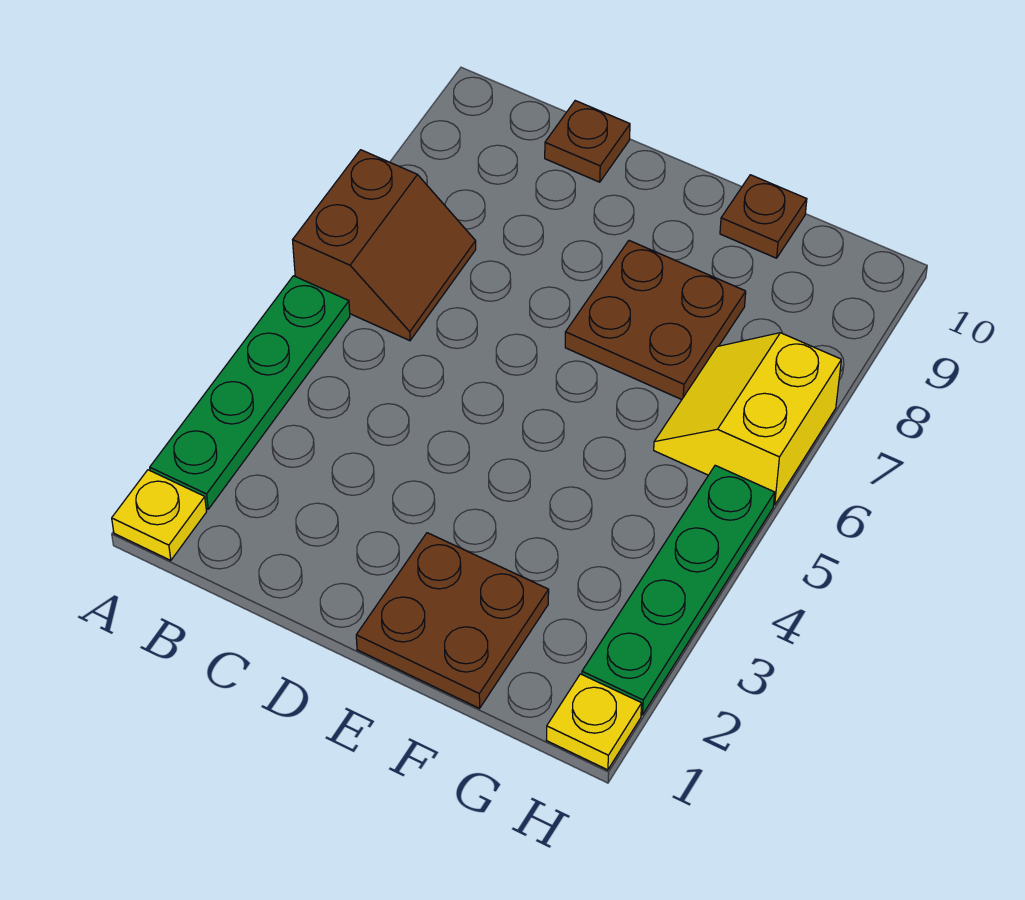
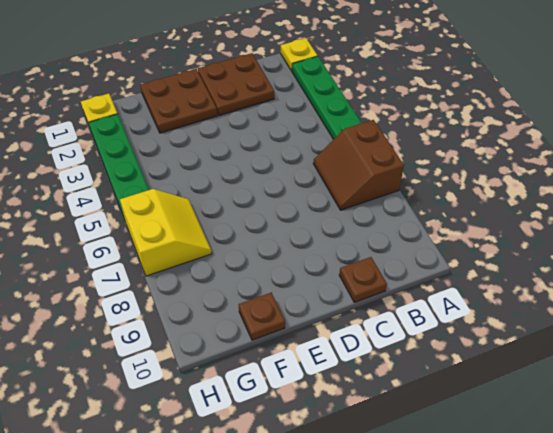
brown 2x2 plate [565,241,746,400] -> brown 2x2 plate moved to [198,53,274,116]

